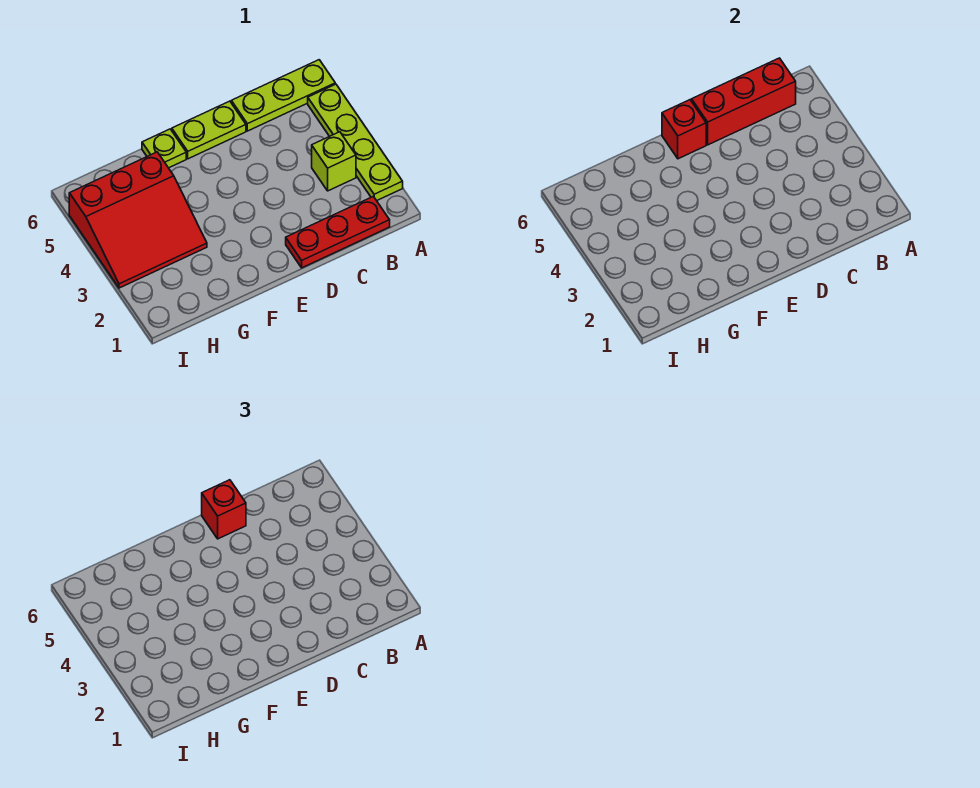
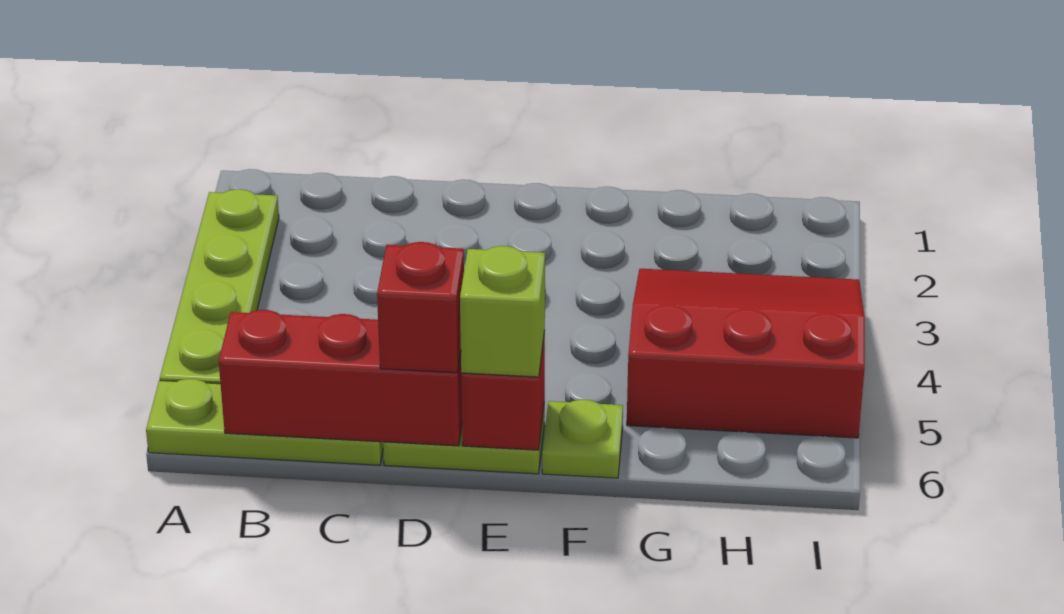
red 1x3 plate [286,196,390,268] -> none
lime 1x1 brick [312,132,356,191] -> lime 1x1 brick moved to [460,246,545,377]

